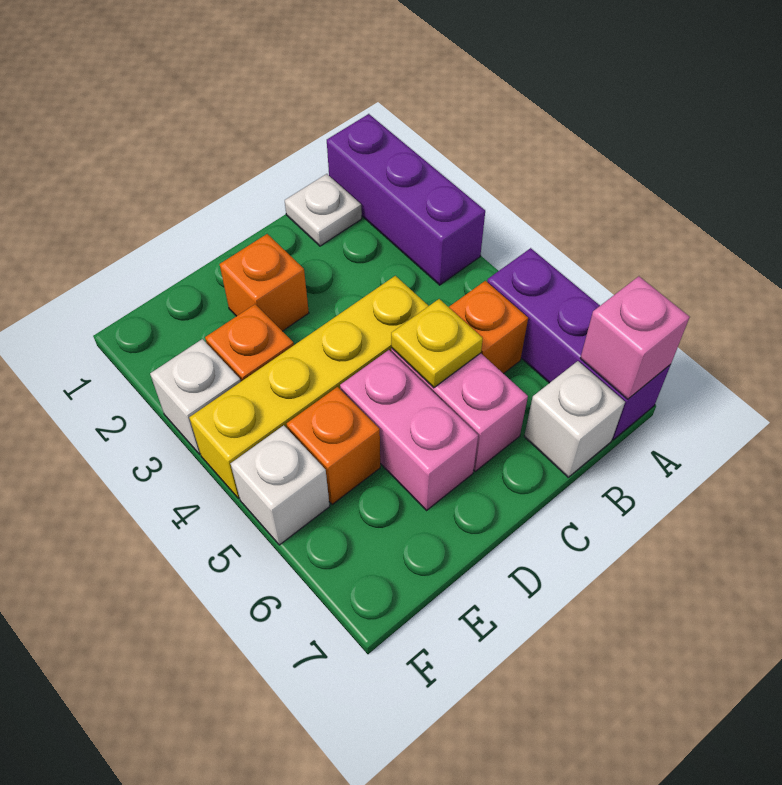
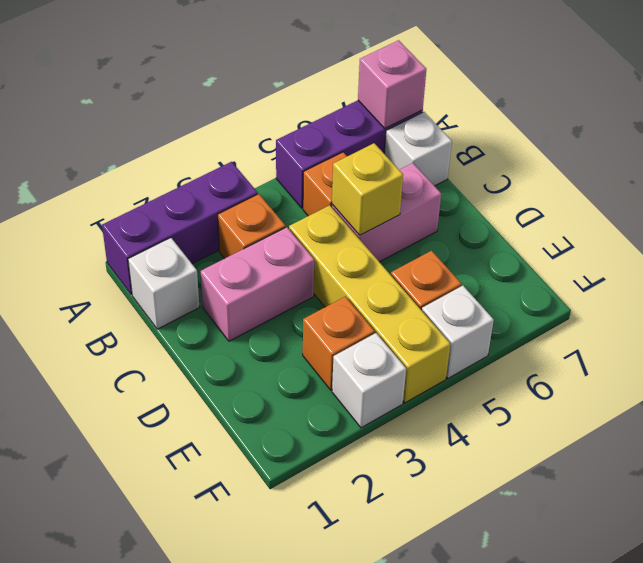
white 1x1 plate [285,174,362,246] -> white 1x1 brick [128,238,199,329]
yellow 1x1 plate [391,299,483,388] -> yellow 1x1 brick [332,143,403,235]
orange 1x1 brick [220,234,309,331] -> orange 1x1 brick moved to [218,194,286,259]
pink 1x2 brick [340,350,478,510] -> pink 1x2 brick moved to [201,227,314,341]

